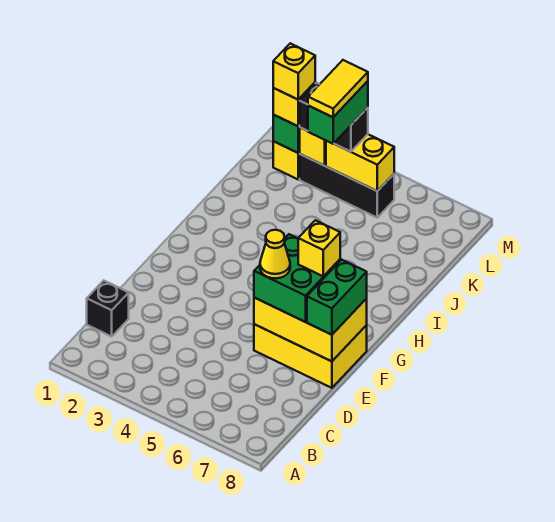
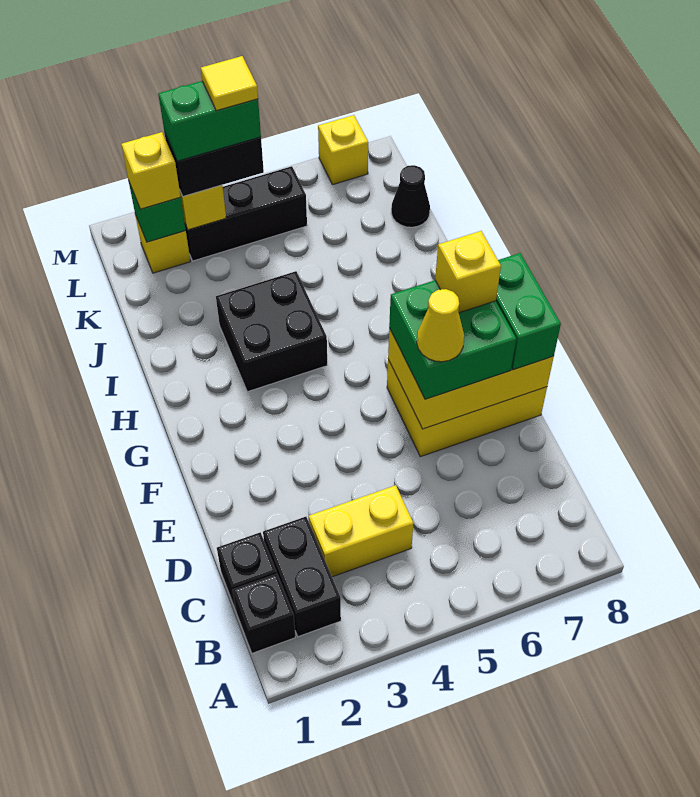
none -> black 1x1 brick [233,574,295,653]
none -> black 1x2 brick [263,517,341,637]
none -> black 2x2 brick [216,271,327,392]
green 1x2 brick [308,81,368,144] -> green 1x2 brick turned to [158,81,261,161]
yellow 1x2 tile [308,60,368,117] -> yellow 1x1 tile [201,56,258,111]
none -> black 1x1 cone [391,165,430,227]
yellow 1x1 brick [273,43,315,100] -> yellow 1x1 brick moved to [318,115,368,185]
yellow 1x2 brick [326,134,394,191] -> yellow 1x2 brick moved to [309,485,414,577]

